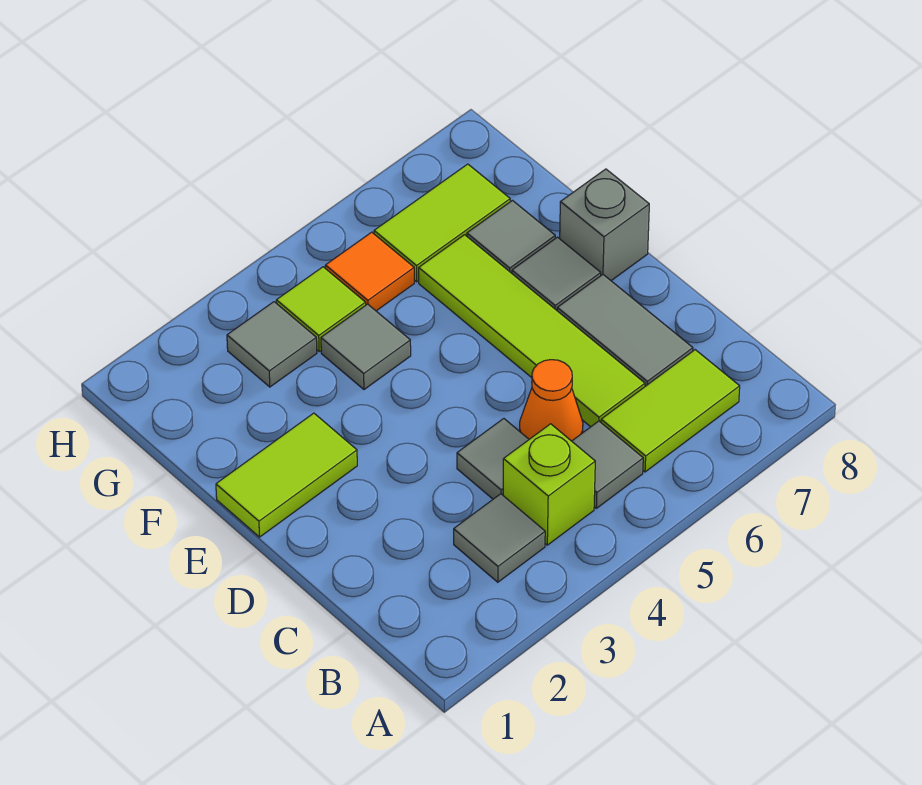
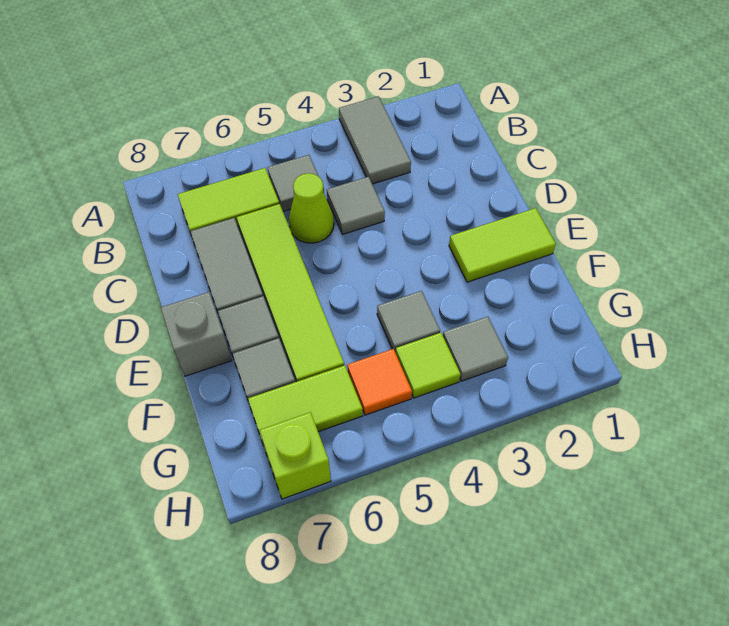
grey 1x1 tile [454,494,545,582] -> grey 1x2 tile [339,96,411,184]
lime 1x1 brick [503,424,595,545] -> lime 1x1 brick moved to [260,412,331,499]
orange 1x1 cone [520,360,583,441] -> lime 1x1 cone [289,173,334,243]

